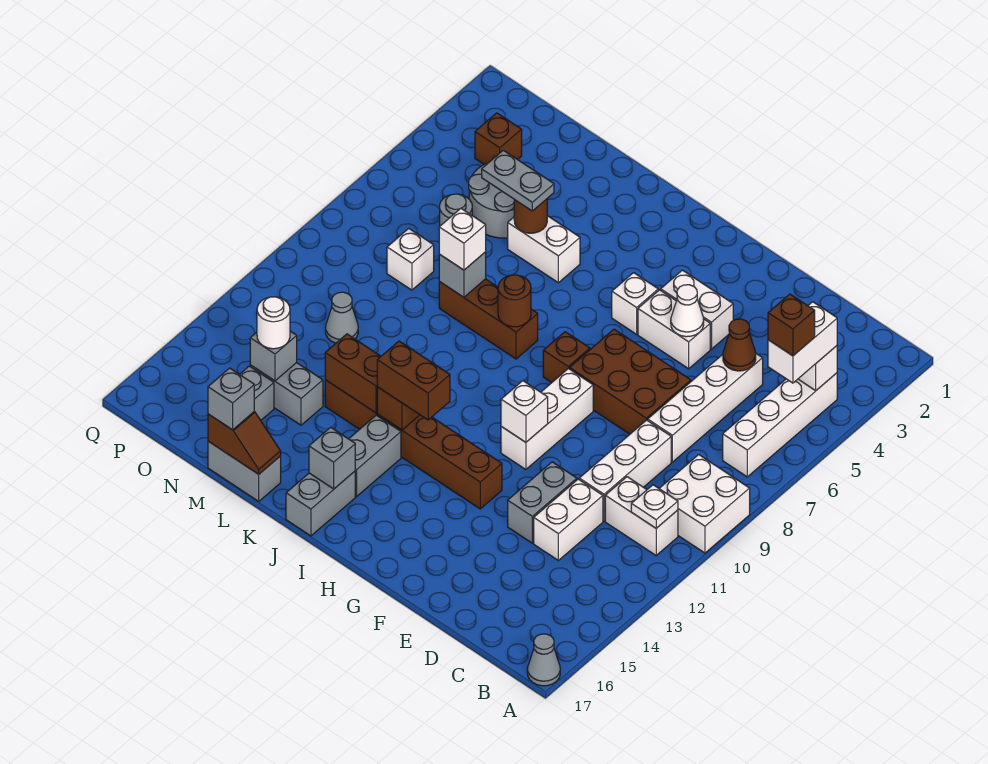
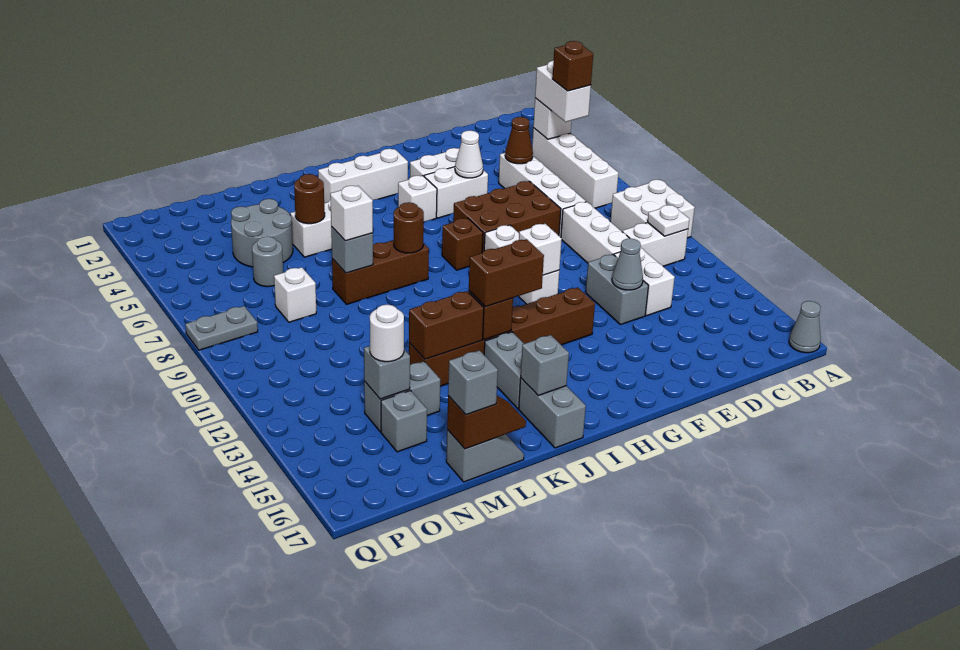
none -> white 1x3 brick [318,149,408,203]
grey 1x2 plate [482,150,554,211] -> grey 1x2 plate moved to [185,306,258,350]
grey 1x2 brick [208,441,281,501] -> grey 1x2 slope [446,430,524,482]
grey 1x1 cone [326,292,358,343] -> grey 1x1 cone moved to [612,238,643,290]
brown 1x1 brick [475,113,522,164] -> none

